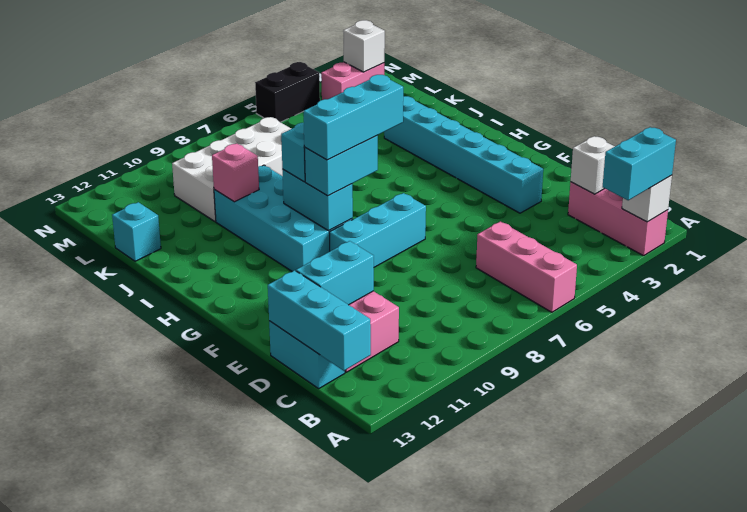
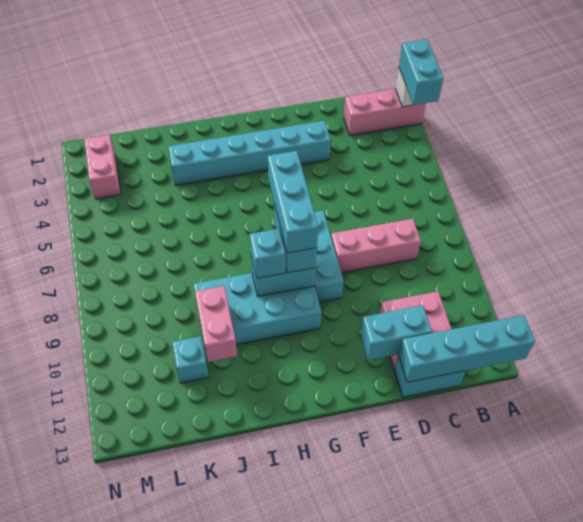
pink 1x3 brick [476,221,577,312] -> pink 1x3 brick moved to [331,219,421,273]
cyan 1x3 brick [268,270,371,371] -> cyan 1x4 brick [399,315,535,382]
white 1x1 brick [571,136,615,194] -> none
cyan 1x2 brick [296,241,374,305] -> cyan 1x2 brick turned to [361,305,432,360]
pink 1x1 brick [212,143,259,202] -> pink 1x2 brick [195,286,237,362]
white 2x4 brick [172,117,291,221] -> none
cyan 1x1 brick [112,202,161,261] -> cyan 1x1 brick moved to [172,336,209,383]
white 1x1 brick [343,20,385,72] -> none
black 1x2 brick [255,62,320,122] -> none

